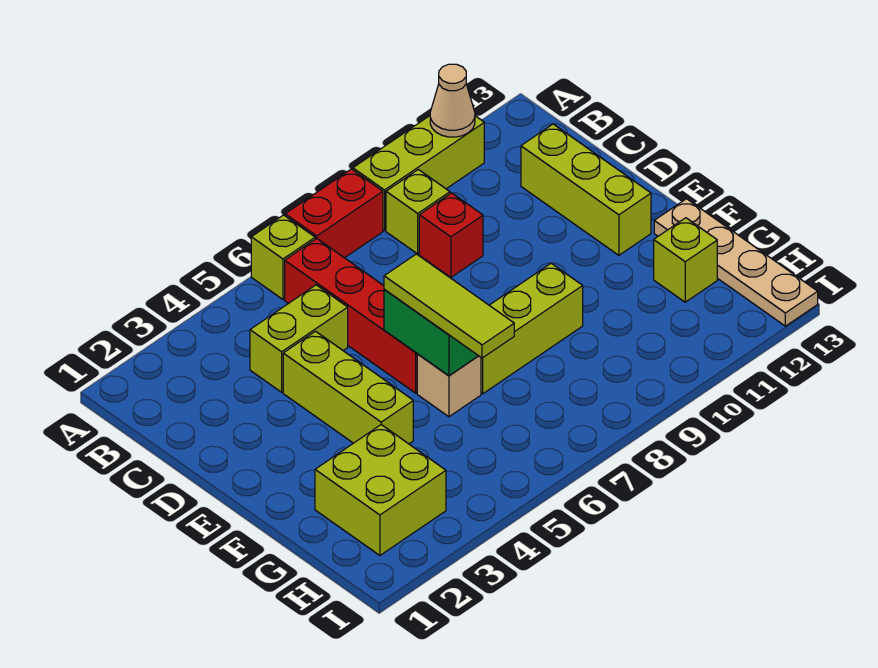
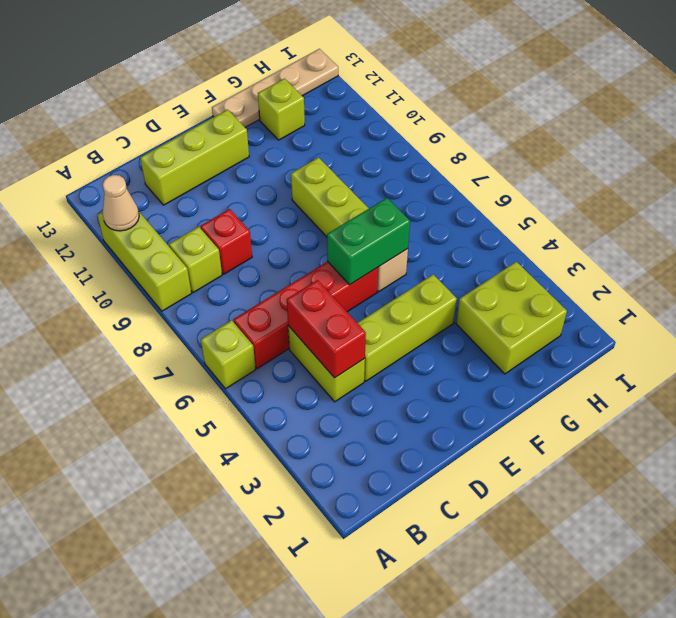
red 1x2 brick [285,169,383,258] -> red 1x2 brick moved to [287,280,366,378]
lime 1x3 tile [384,254,514,358] -> none

